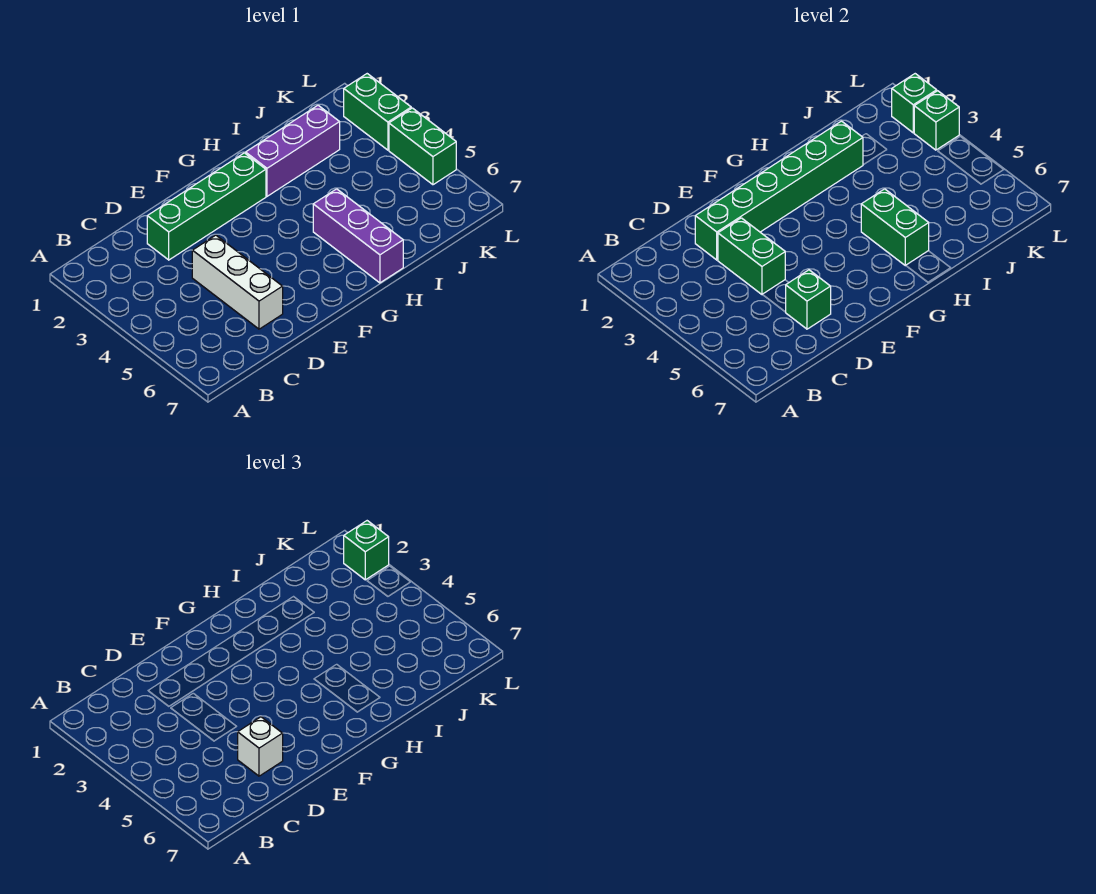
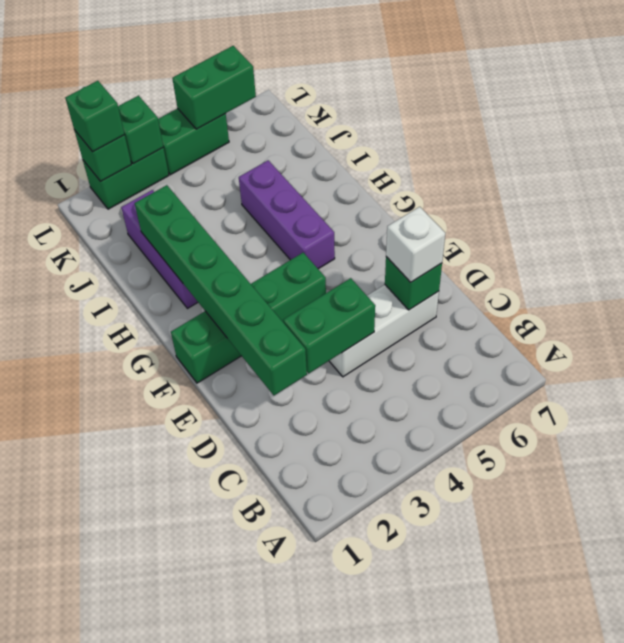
green 1x4 brick [147,153,266,260] -> green 1x4 brick turned to [171,253,326,383]
purple 1x3 brick [313,189,403,283] -> purple 1x3 brick turned to [239,160,335,269]
green 1x2 brick [861,189,929,266] -> green 1x2 brick moved to [172,46,256,129]

